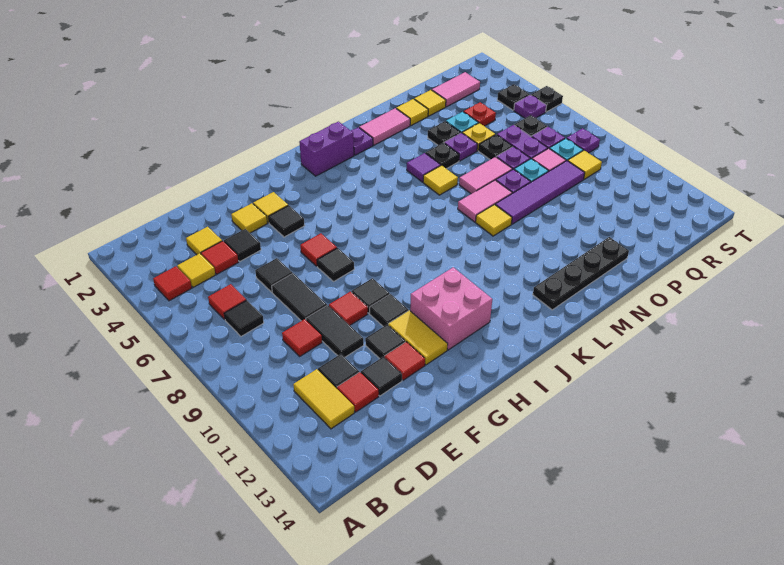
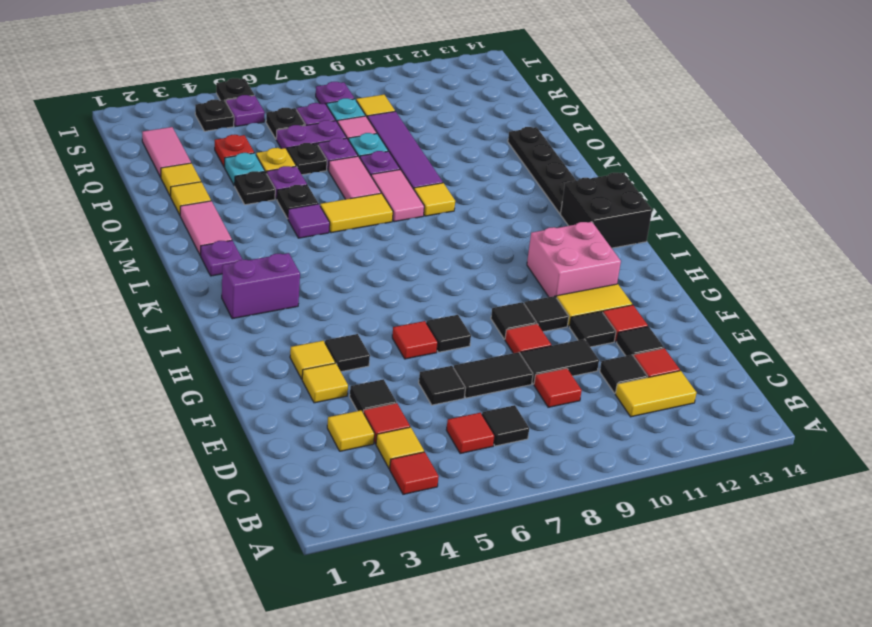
purple 1x2 brick [299,122,354,176] -> purple 1x2 brick turned to [222,253,300,319]
none -> black 2x2 brick [560,173,652,248]
yellow 1x1 tile [423,165,458,195] -> yellow 1x2 tile [320,193,393,233]

